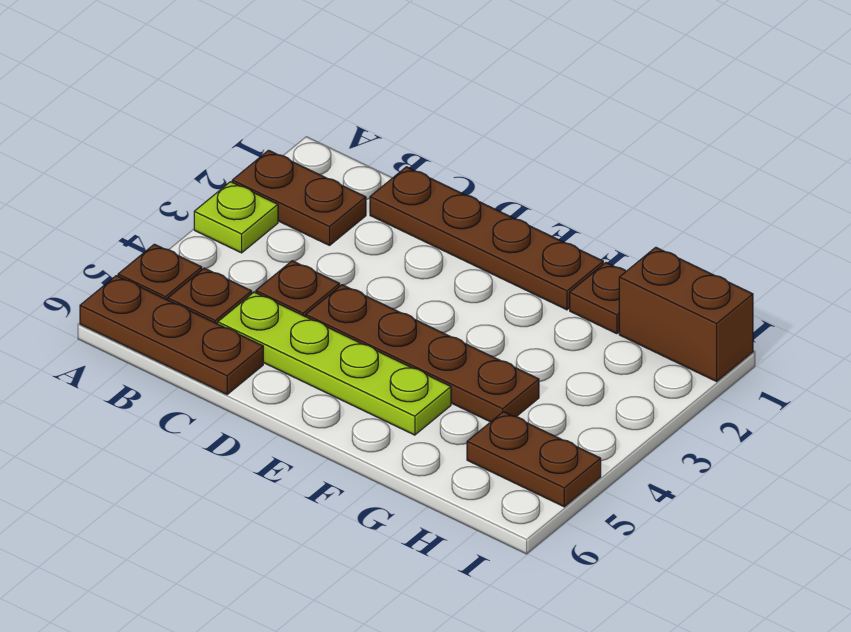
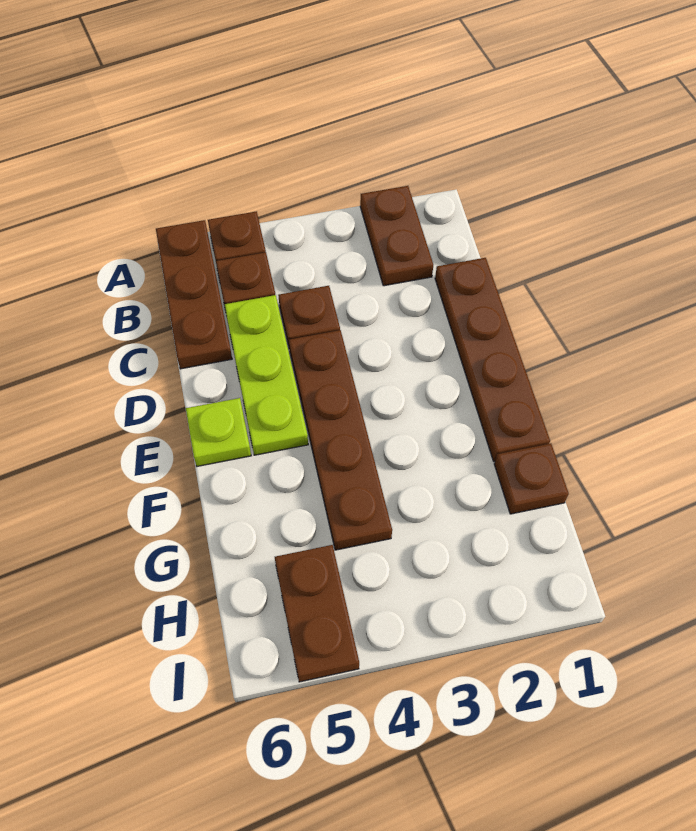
lime 1x1 plate [194,182,278,253] -> lime 1x1 plate moved to [186,398,251,466]
lime 1x4 plate [218,292,451,435] -> lime 1x3 plate [224,295,308,455]
brown 1x2 brick [619,247,753,381] -> none

